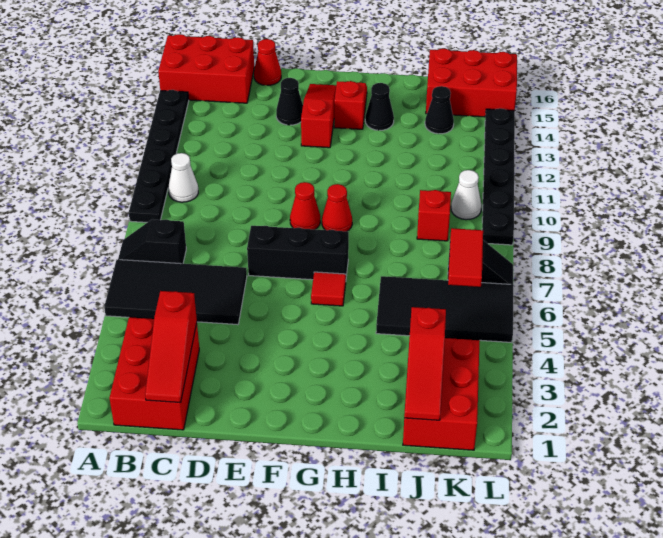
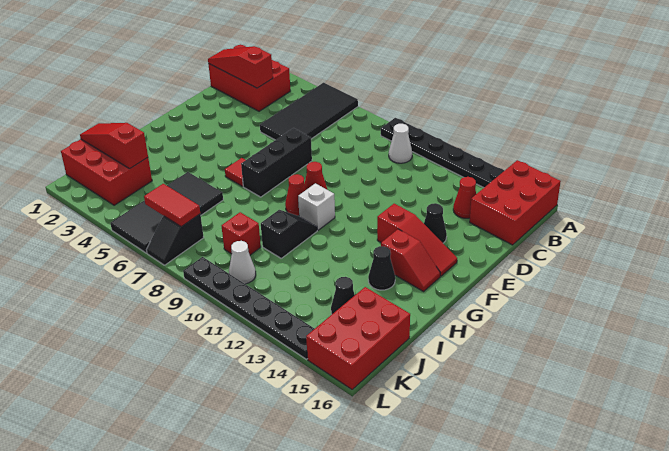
black 1x2 slope [118,219,186,264] -> black 1x2 slope moved to [261,210,317,258]
red 1x1 cone [254,39,281,85] -> red 1x1 cone moved to [453,177,476,218]
none -> white 1x1 brick [298,183,335,230]

